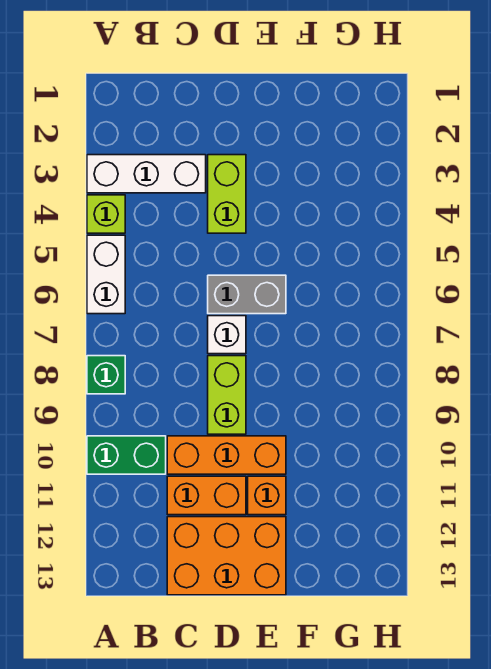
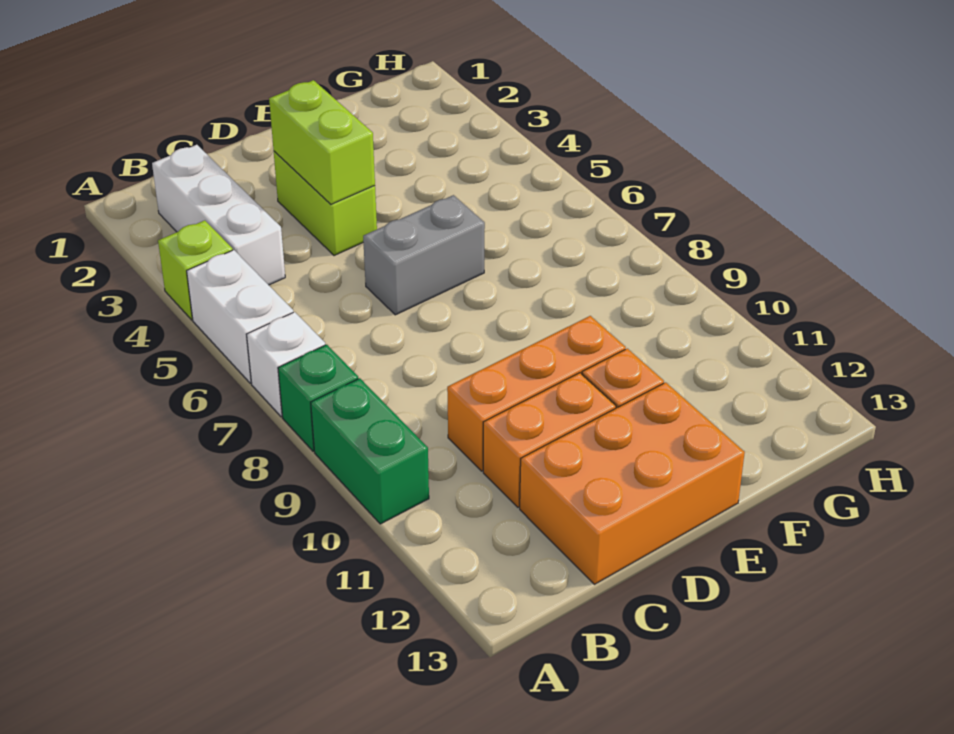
white 1x3 brick [87,155,206,193] -> white 1x3 brick turned to [152,145,285,285]
green 1x2 brick [87,436,166,474] -> green 1x2 brick turned to [311,378,429,524]
white 1x1 brick [208,316,246,354] -> white 1x1 brick moved to [247,312,325,417]
lime 1x2 brick [208,356,246,434] -> lime 1x2 brick moved to [269,80,375,204]

